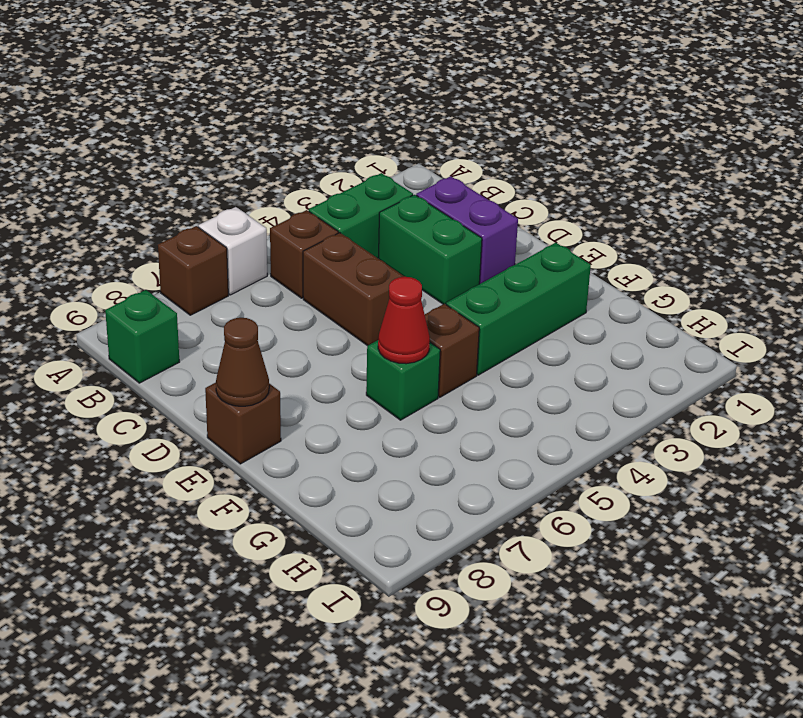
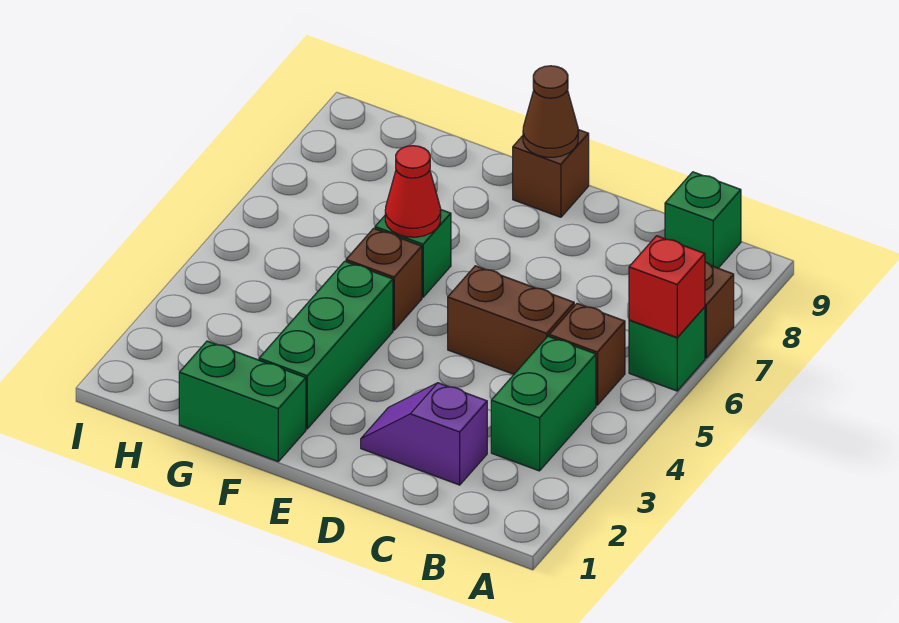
white 1x1 brick [198,207,267,295] -> green 1x1 brick [629,307,705,391]
none -> red 1x1 brick [629,236,705,337]
purple 1x2 brick [416,176,518,284] -> purple 1x2 slope [361,383,487,485]
green 1x2 brick [378,195,482,304] -> green 1x2 brick moved to [179,341,306,461]

